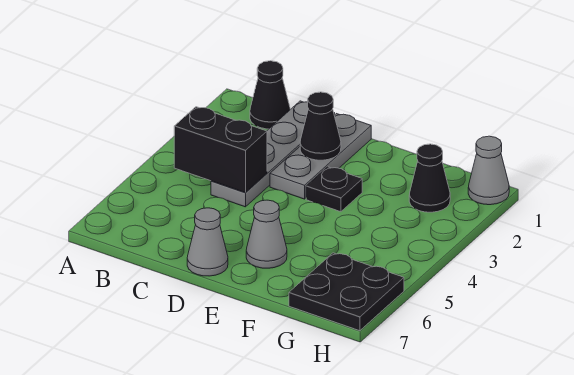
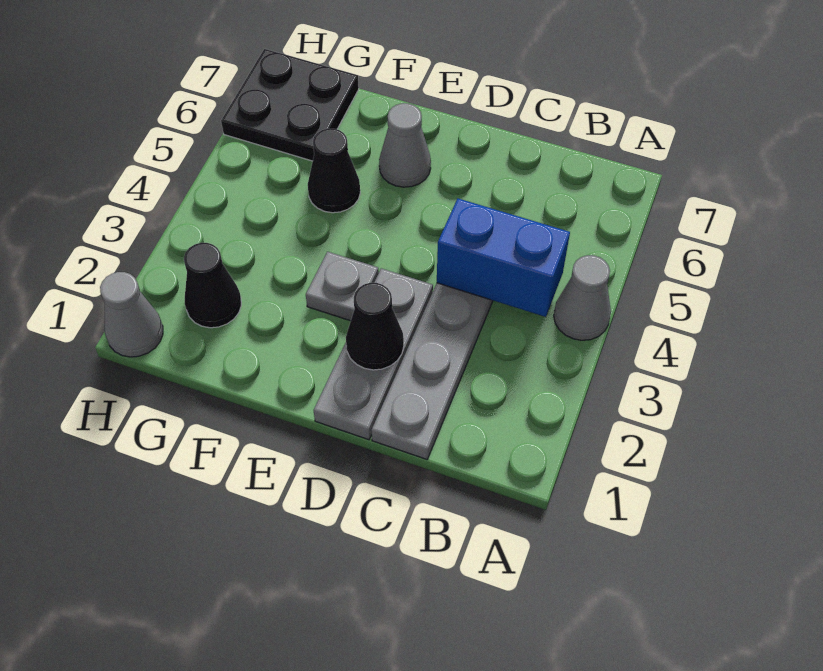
black 1x1 cone [250,61,290,129] -> black 1x1 cone moved to [308,128,360,213]
black 1x2 brick [174,107,267,193] -> blue 1x2 brick [437,199,570,317]
grey 1x1 cone [187,208,228,276] -> grey 1x1 cone moved to [554,255,611,340]
black 1x1 plate [306,167,362,212] -> grey 1x1 plate [306,252,379,321]

